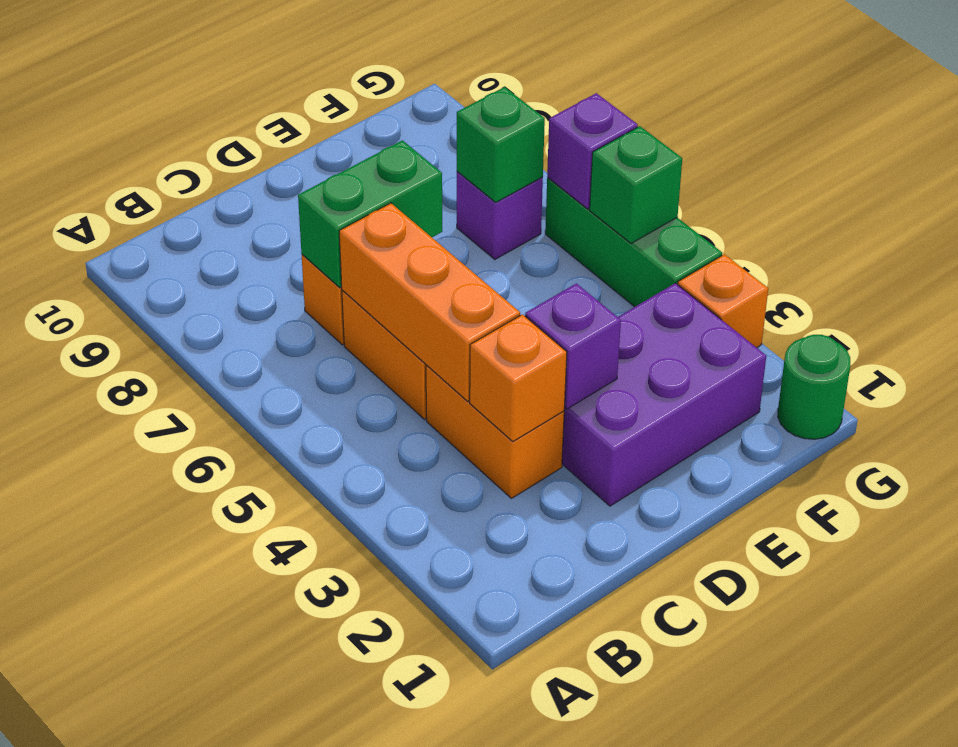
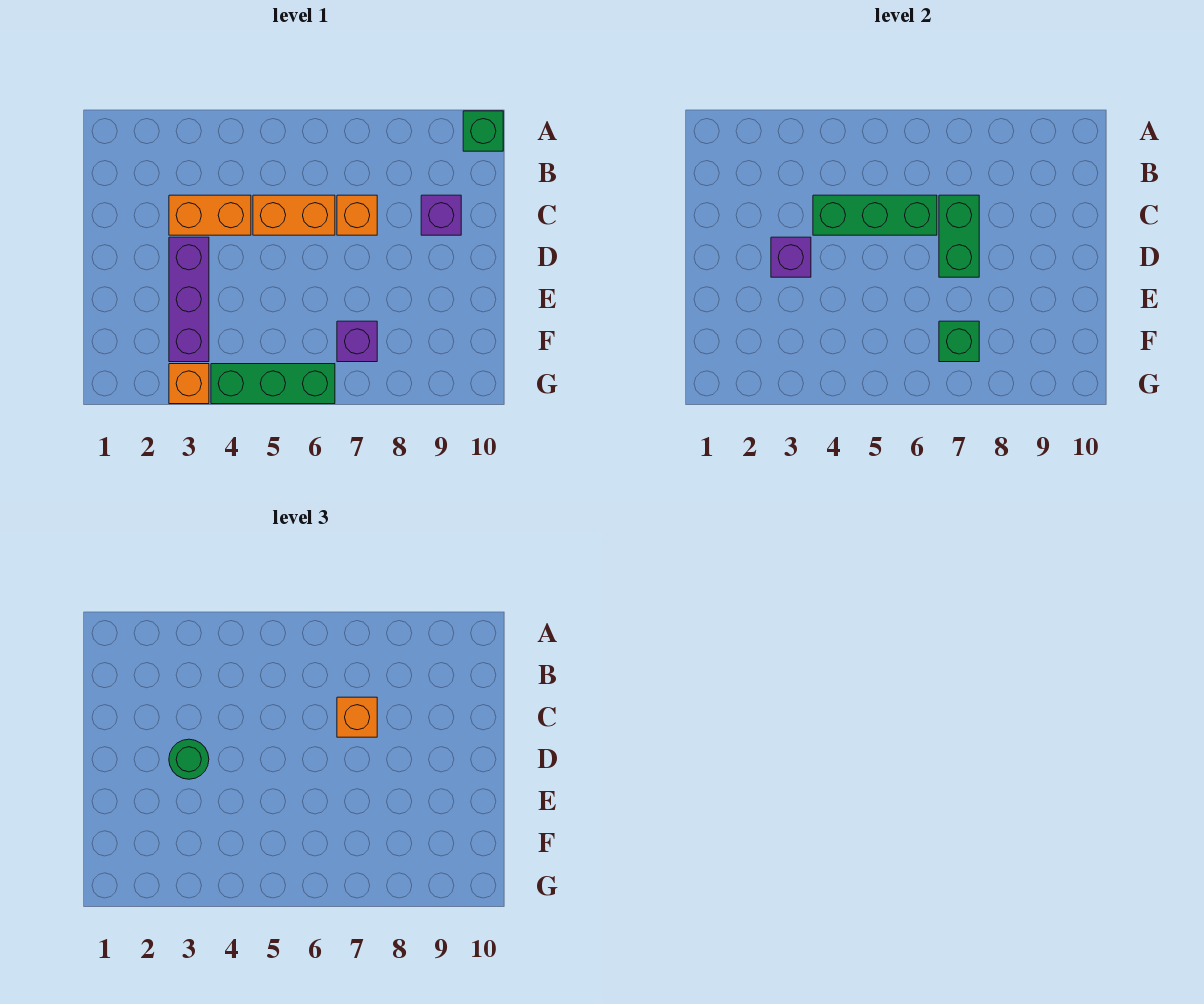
orange 1x1 brick [470,314,567,441] -> orange 1x1 brick moved to [337,697,377,737]
orange 1x3 brick [339,203,520,401] -> green 1x3 brick [813,195,937,235]
purple 2x3 brick [562,283,766,506] -> purple 1x3 brick [169,237,209,362]
green 1x1 round brick [778,335,850,439] -> green 1x1 round brick moved to [169,739,209,779]
green 1x1 brick [590,126,682,244] -> green 1x1 brick moved to [463,111,503,151]
purple 1x1 brick [547,93,638,209] -> purple 1x1 brick moved to [421,195,461,235]

